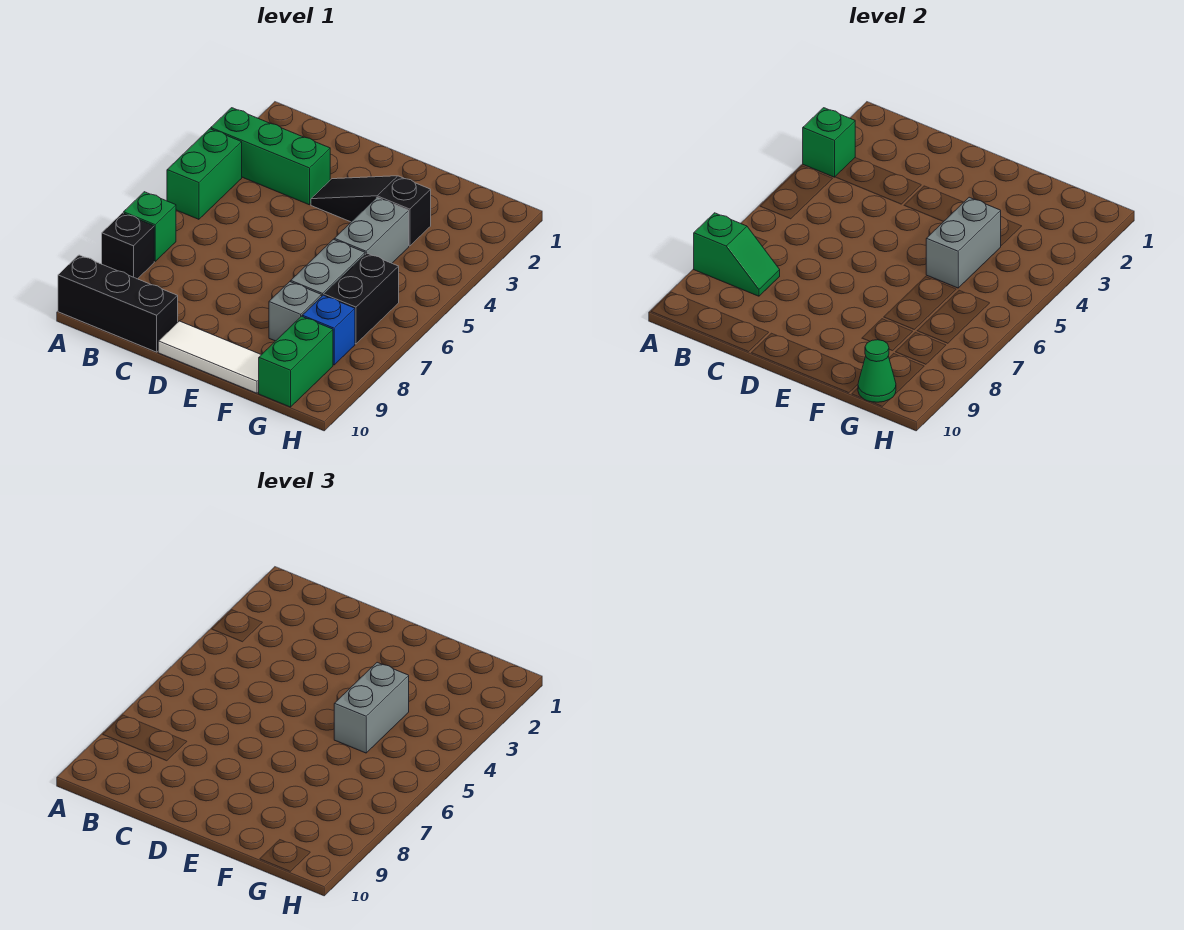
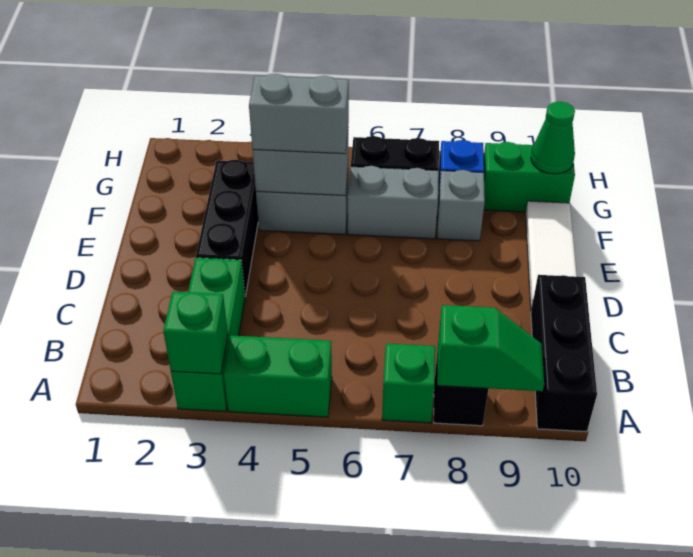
green 1x2 slope [694,213,780,296] -> green 1x2 slope turned to [437,305,544,391]
black 1x3 slope [311,176,431,246] -> black 1x3 brick [196,160,258,296]

